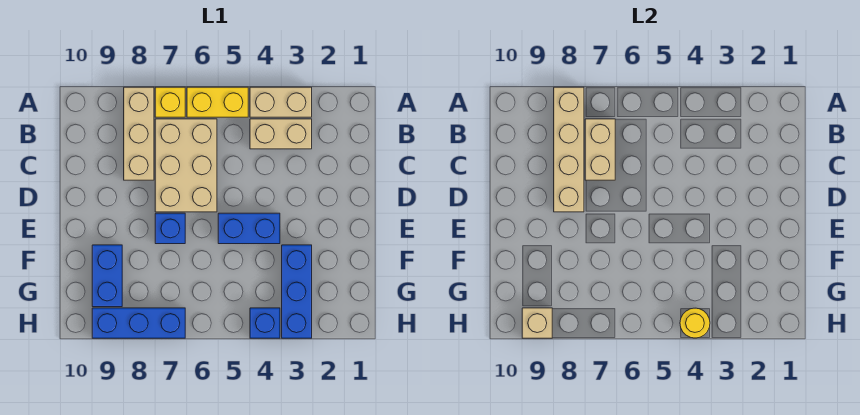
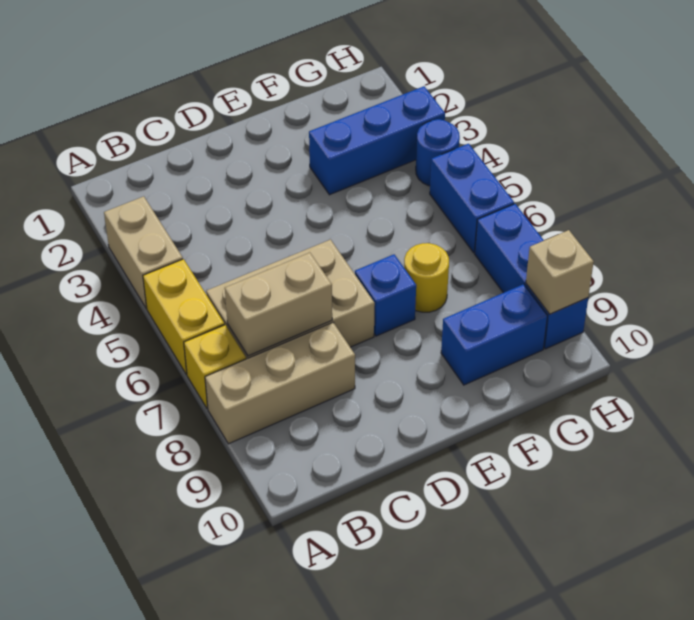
tan 1x4 brick [554,87,584,212] -> none
tan 1x2 brick [250,119,312,149] -> none
blue 1x2 brick [218,213,280,244] -> blue 1x2 brick moved to [430,144,514,253]
blue 1x1 brick [250,308,280,338] -> blue 1x1 round brick [416,119,460,186]
yellow 1x1 round brick [680,308,710,338] -> yellow 1x1 round brick moved to [404,243,449,312]

